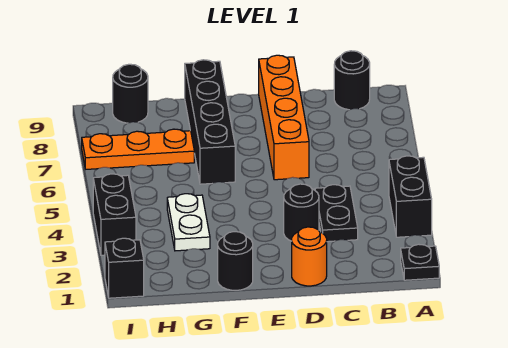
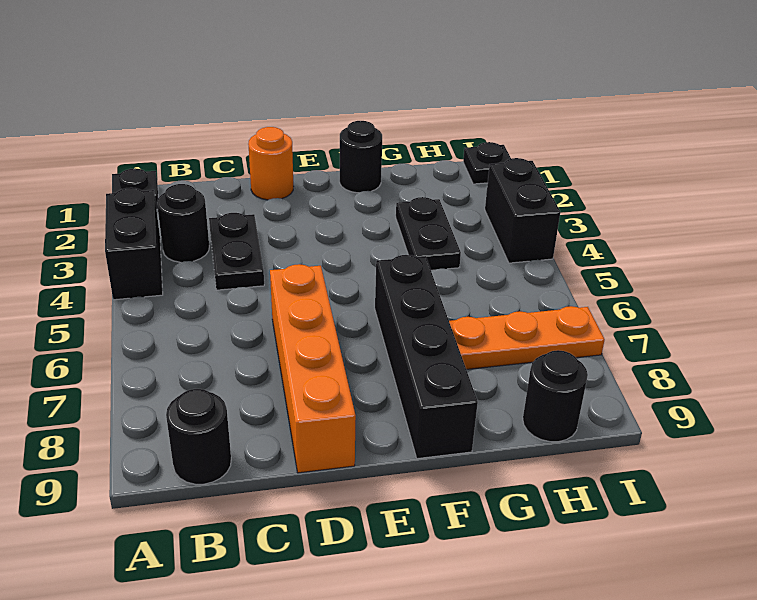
black 1x1 round brick [284,184,319,241] -> black 1x1 round brick moved to [157,184,209,262]
white 1x2 plate [167,194,210,251] -> black 1x2 plate [396,197,461,270]
black 1x1 brick [105,238,144,298] -> black 1x1 plate [463,142,511,184]

